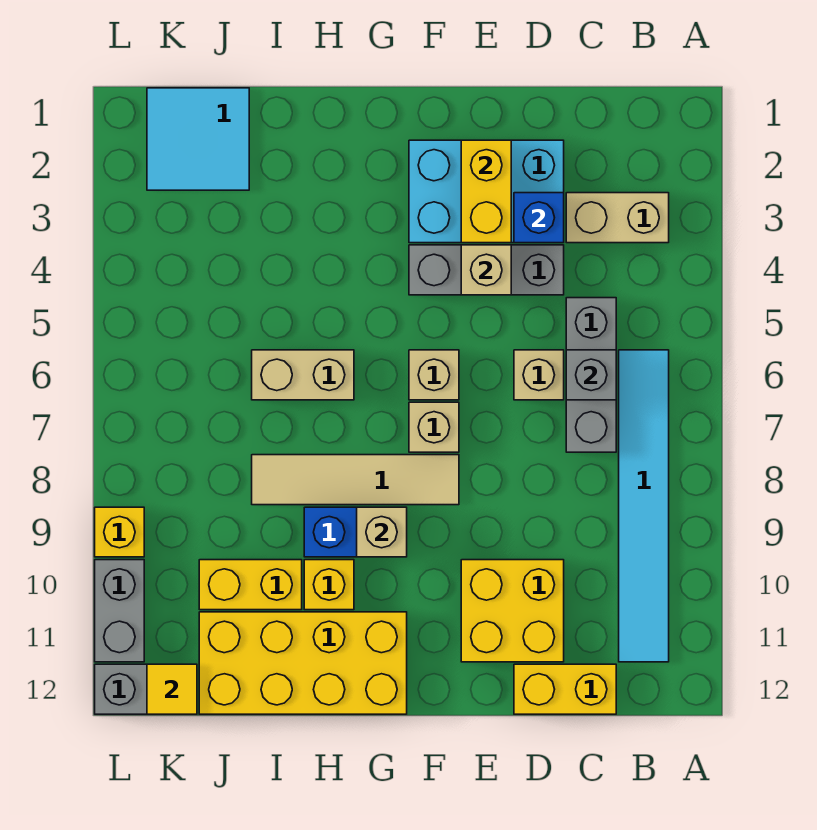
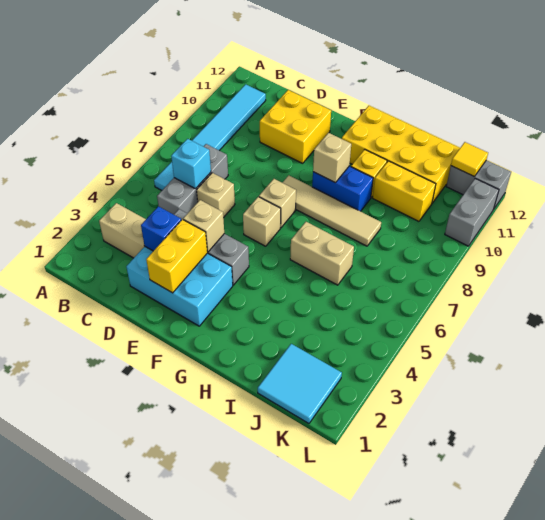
grey 1x1 brick [566,350,616,400] -> cyan 1x1 brick [171,139,211,189]
yellow 1x2 brick [514,664,616,714] -> none
yellow 1x1 brick [95,507,144,557] -> none

